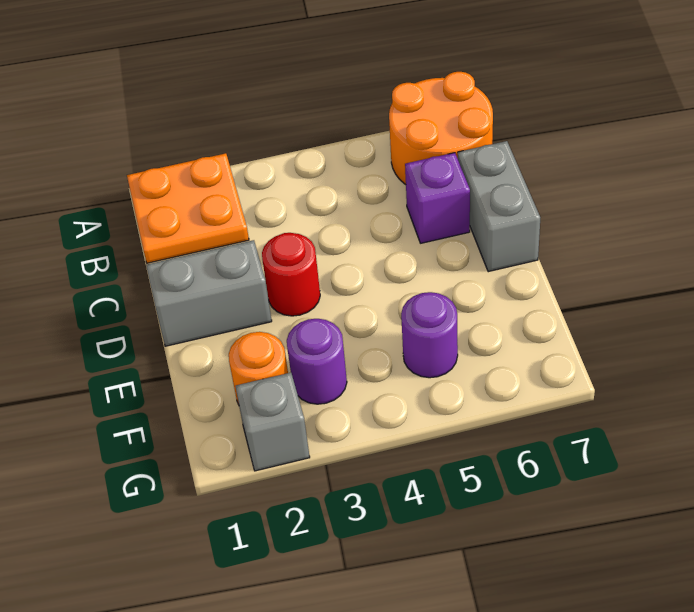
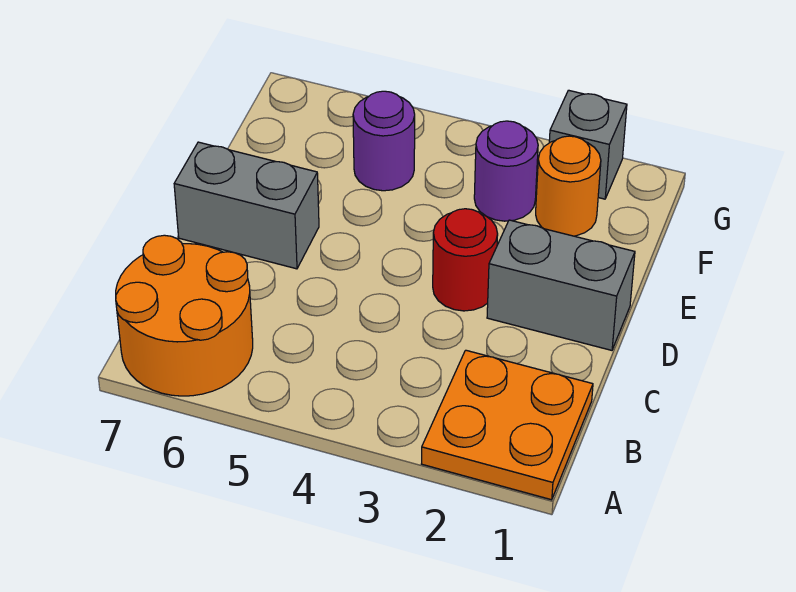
purple 1x1 brick [405,153,470,243] -> none
grey 1x2 brick [458,141,540,272] -> grey 1x2 brick turned to [174,142,319,269]

